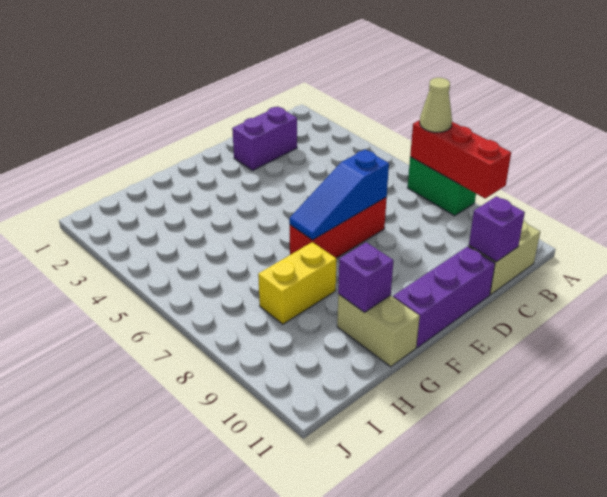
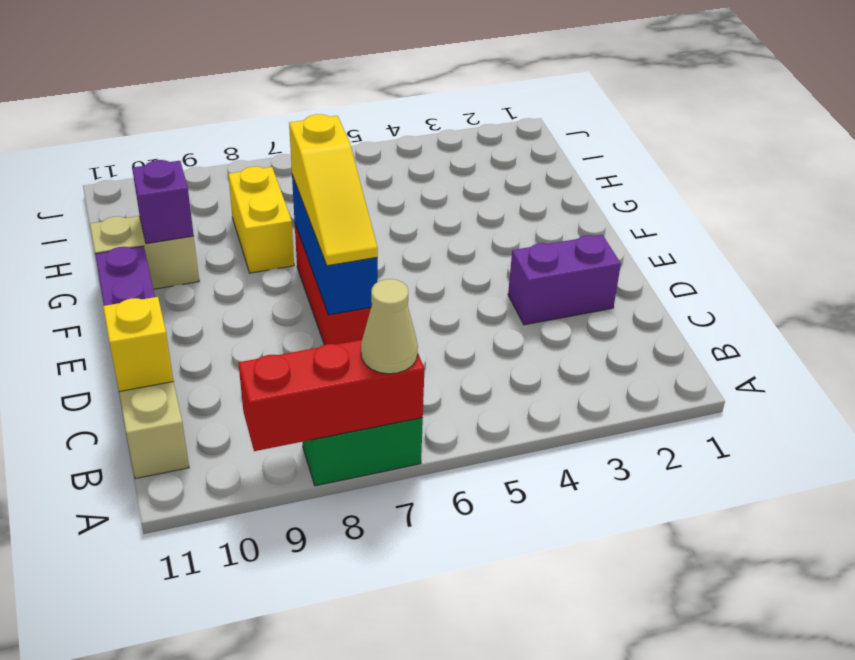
purple 1x2 brick [232,107,297,170] -> purple 1x2 brick turned to [508,235,621,325]
purple 1x1 brick [469,196,525,262] -> yellow 1x1 brick [103,297,173,392]
blue 1x3 slope [289,150,389,240] -> blue 1x3 brick [292,175,378,315]
none -> yellow 1x3 slope [289,114,378,266]

